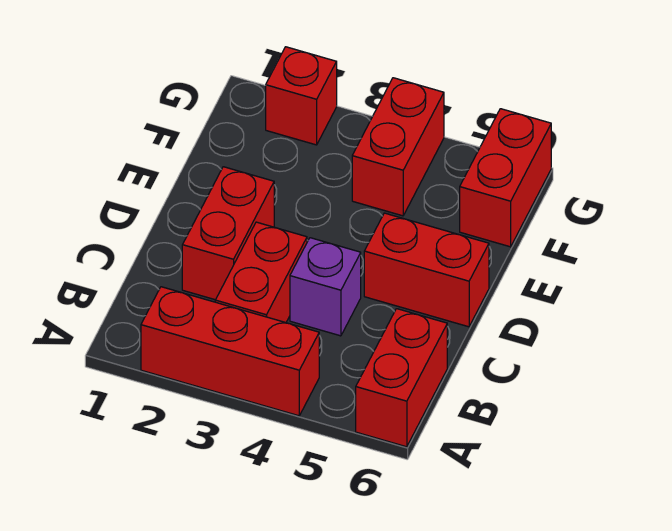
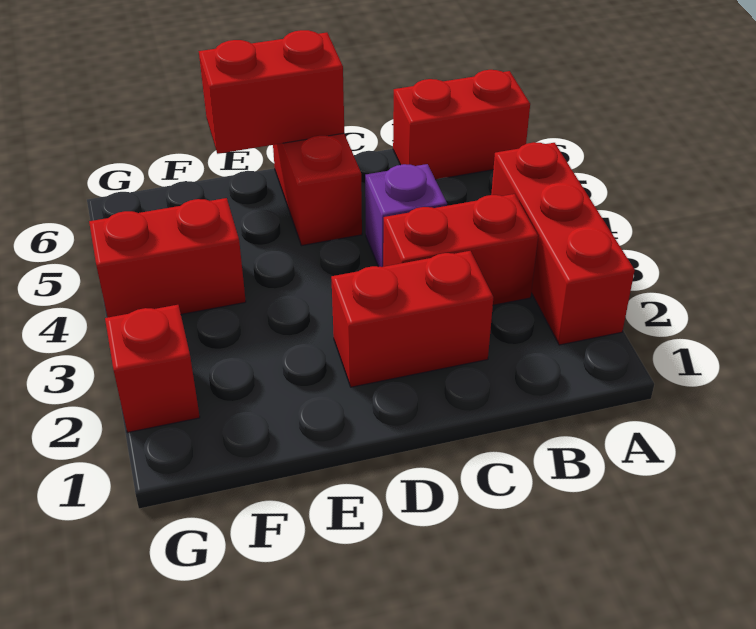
red 1x2 brick [460,109,551,247] -> red 1x2 brick moved to [199,30,344,154]

